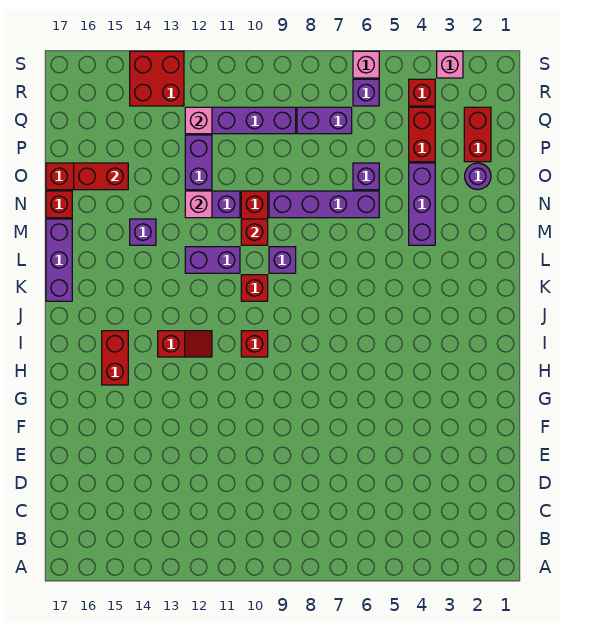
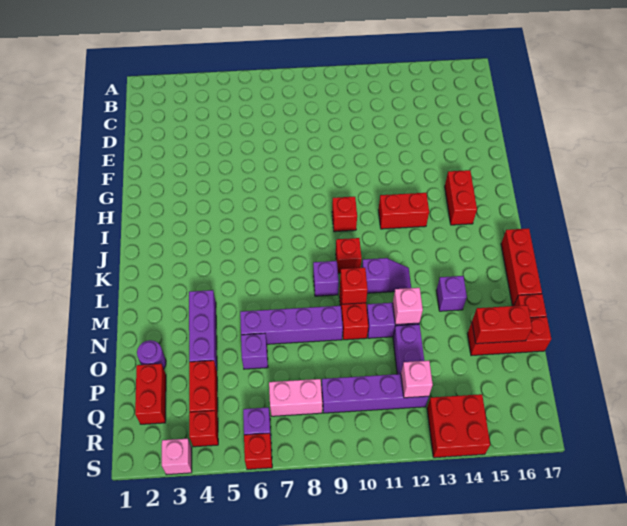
red 1x2 slope [158,331,212,357] -> red 1x2 brick [379,193,429,229]
purple 1x3 brick [46,219,72,301] -> red 1x3 brick [501,228,542,306]
purple 1x2 brick [185,247,240,273] -> purple 1x2 slope [362,258,411,293]
purple 1x2 brick [297,107,352,134] -> pink 1x2 brick [269,379,322,416]
pink 1x1 brick [353,51,379,78] -> red 1x1 brick [244,433,272,469]

